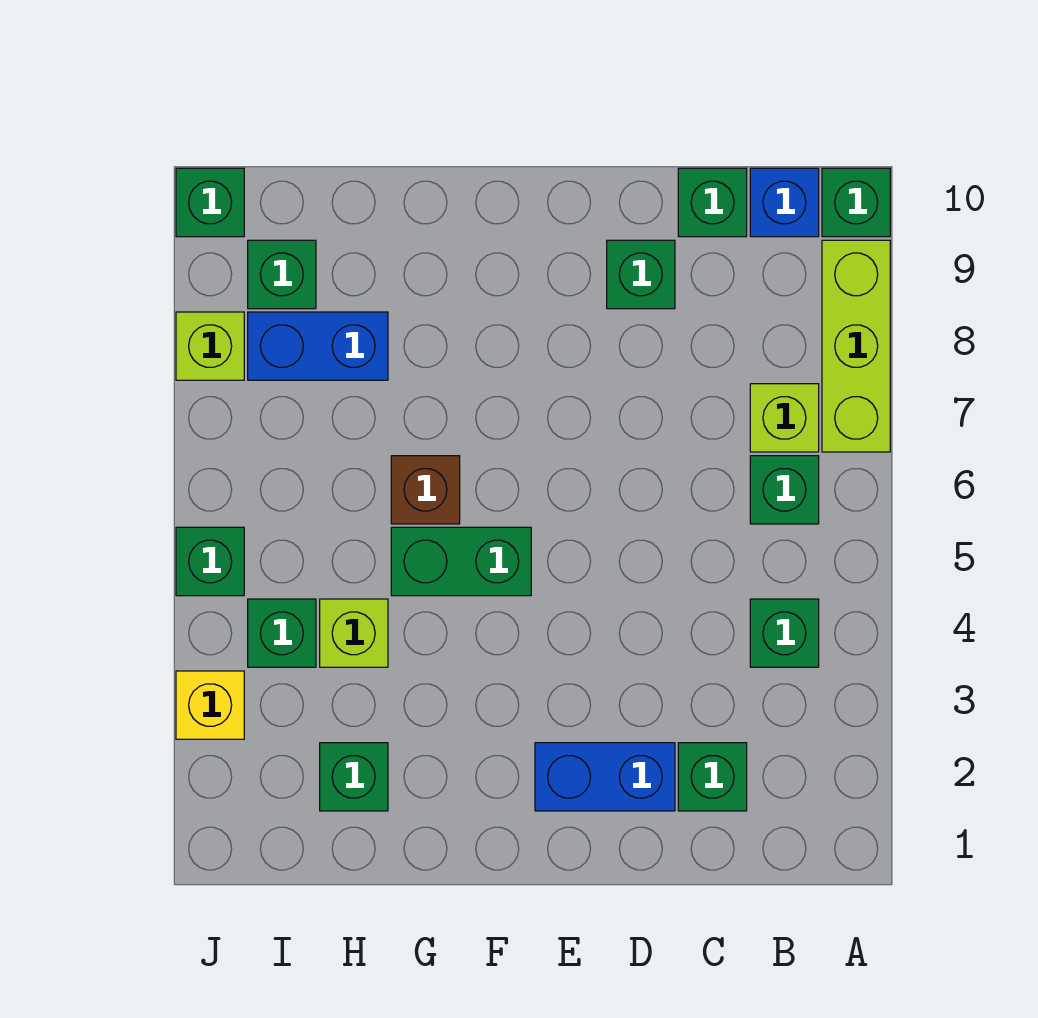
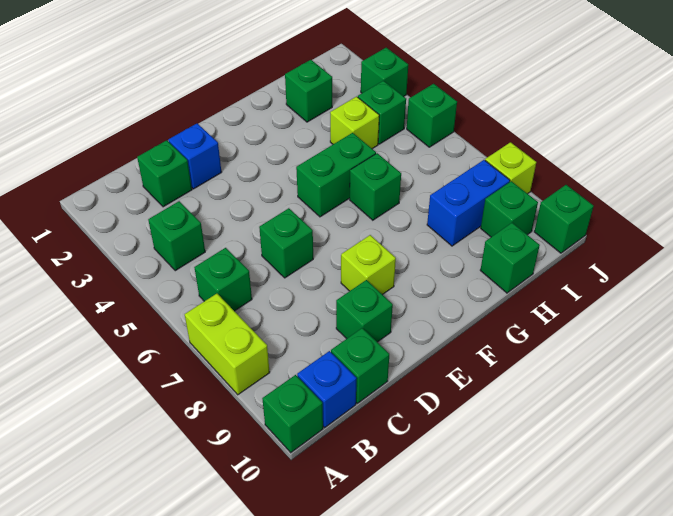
lime 1x3 brick [822,240,890,452] -> lime 1x2 brick [185,294,270,395]
lime 1x1 brick [750,384,819,452] -> lime 1x1 brick moved to [341,235,396,295]
blue 1x2 brick [535,743,675,811] -> blue 1x1 brick [168,123,222,189]
none -> green 1x1 brick [259,208,313,278]
brown 1x1 brick [391,456,460,524] -> green 1x1 brick [350,153,401,220]
none -> green 1x1 brick [480,223,540,293]
yellow 1x1 brick [176,671,244,739] -> green 1x1 brick [361,48,408,96]

